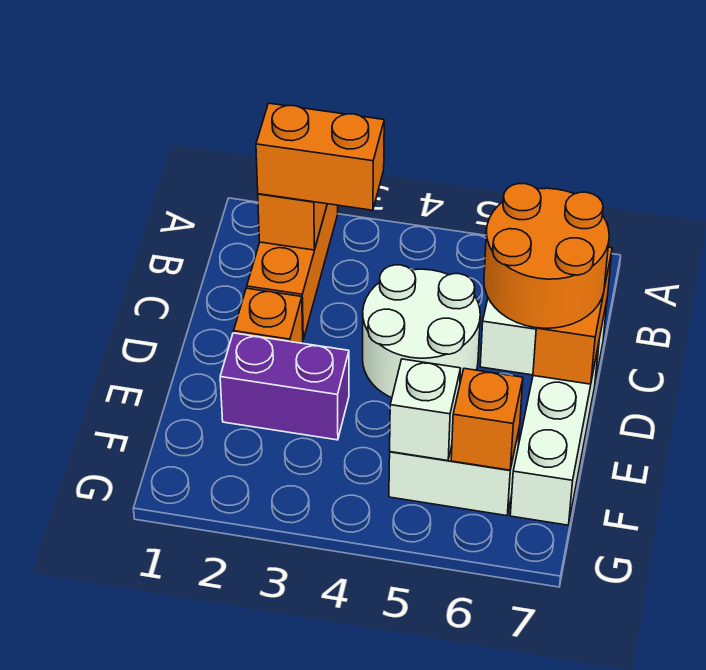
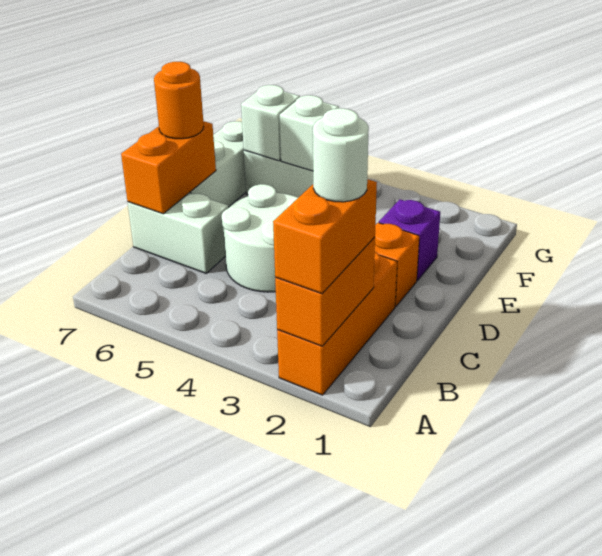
orange 1x2 brick [256,103,384,210] -> orange 1x2 brick turned to [273,179,377,294]
none -> white 1x1 round brick [313,108,369,202]
orange 2x2 round brick [484,184,609,328] -> orange 1x1 round brick [154,62,204,139]
purple 1x2 brick [220,333,349,440] -> purple 1x1 brick [379,199,440,281]
orange 1x1 brick [451,368,523,470] -> white 1x1 brick [241,85,300,161]

